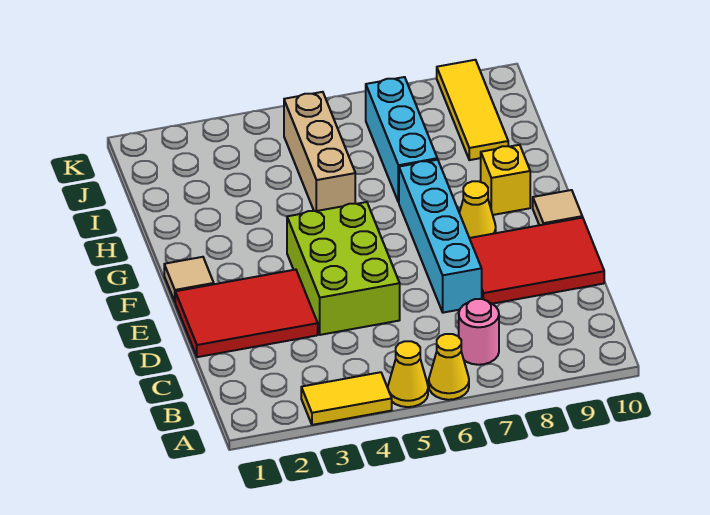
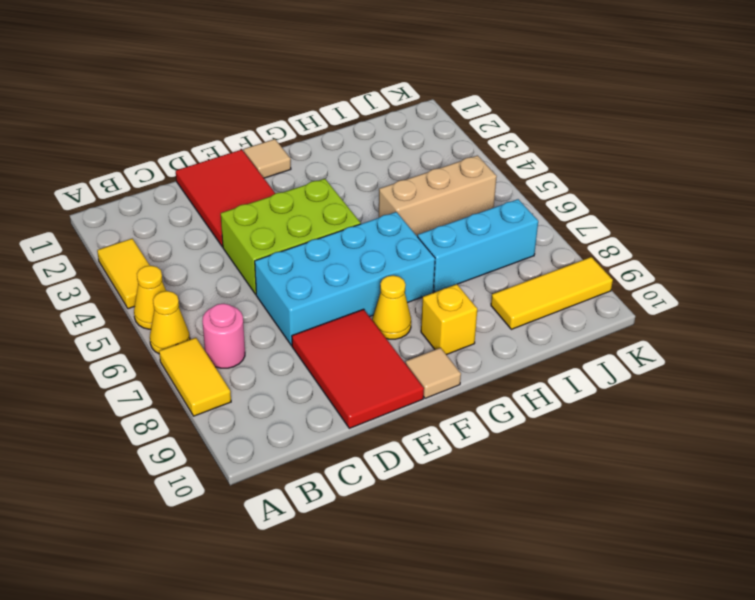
none -> yellow 1x2 tile [159,338,231,416]
cyan 1x4 brick [399,160,482,313] -> cyan 2x4 brick [255,212,435,345]

